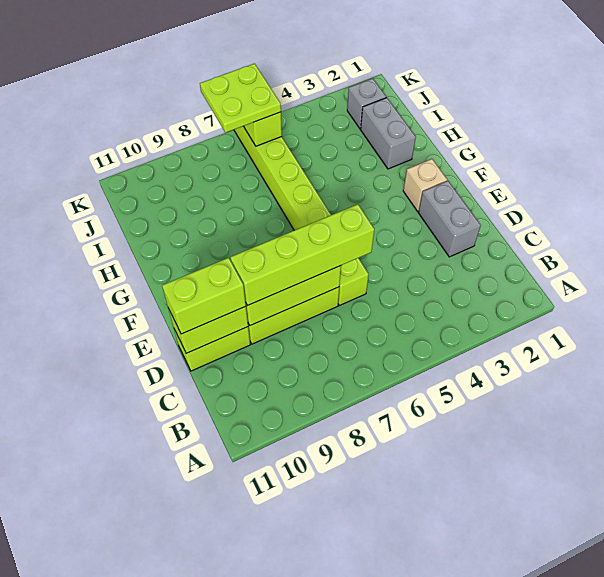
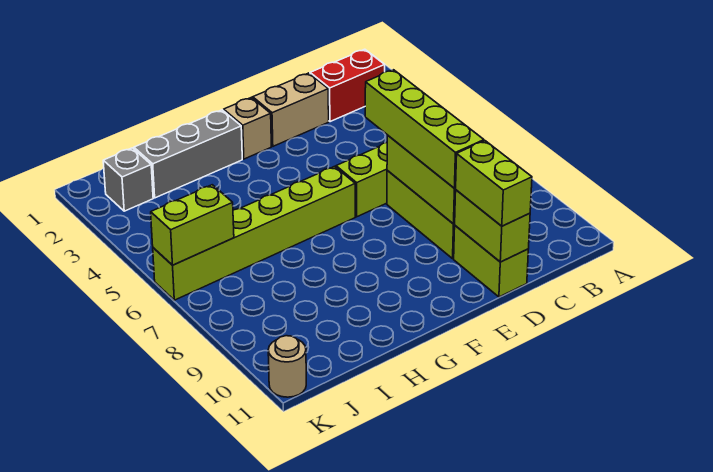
none -> red 1x2 brick [310,49,385,122]
grey 1x2 brick [418,181,481,257] -> tan 1x2 brick [253,73,329,146]
grey 1x2 brick [361,98,416,169] -> grey 1x3 brick [134,110,242,198]
lime 2x2 plate [200,64,281,133] -> none
none -> tan 1x1 round brick [268,336,306,397]

